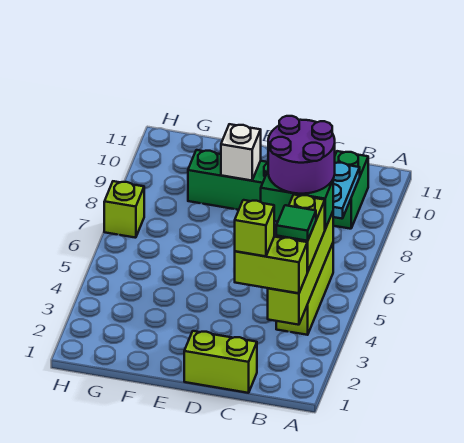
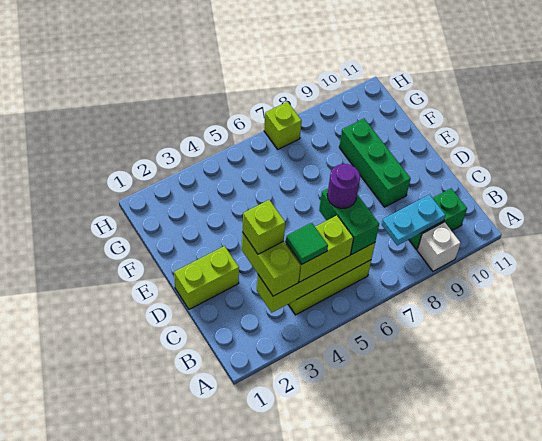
purple 2x2 round brick [268,116,335,194] -> purple 1x1 round brick [327,164,360,209]
lime 1x2 brick [184,331,257,393] -> lime 1x2 brick turned to [174,246,239,309]
white 1x1 brick [221,124,261,181] -> white 1x1 brick moved to [417,222,461,271]

